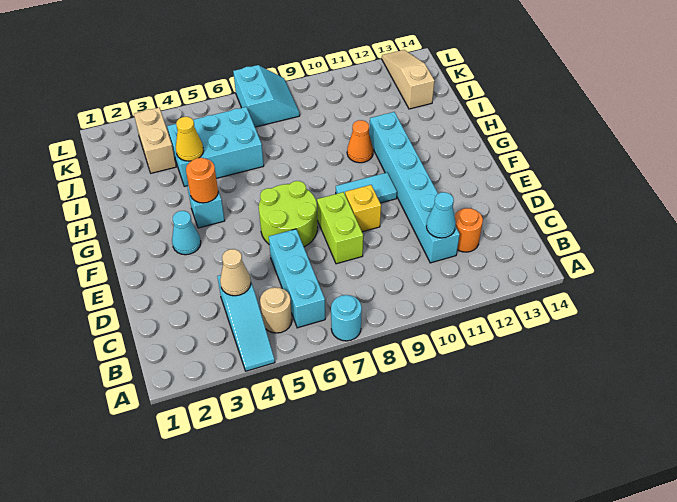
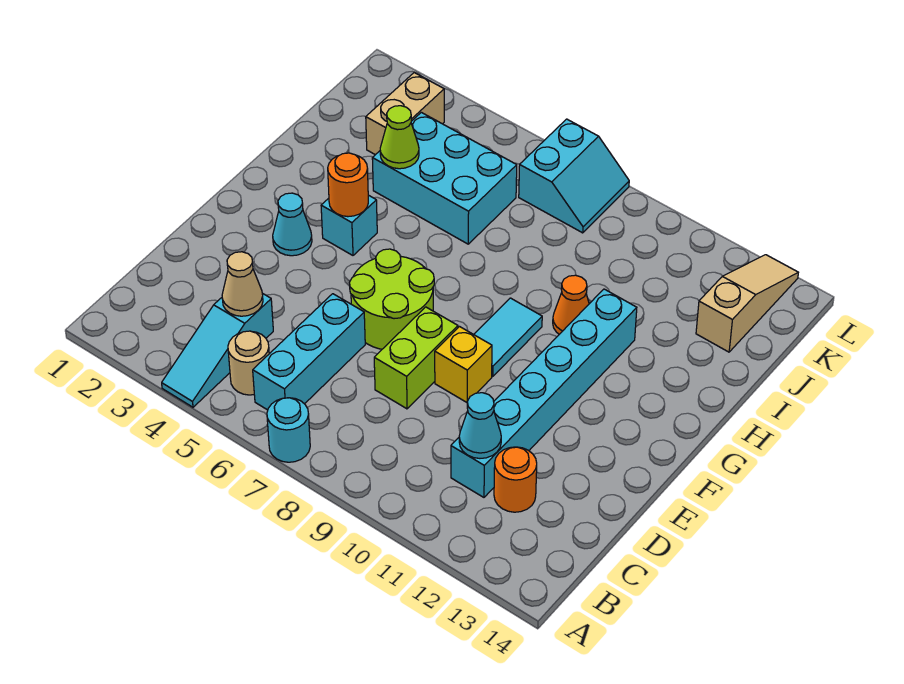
cyan 1x2 tile [336,173,397,203] -> cyan 1x2 tile turned to [474,298,542,377]
yellow 1x1 cone [176,117,204,161] -> lime 1x1 cone [380,106,419,169]

